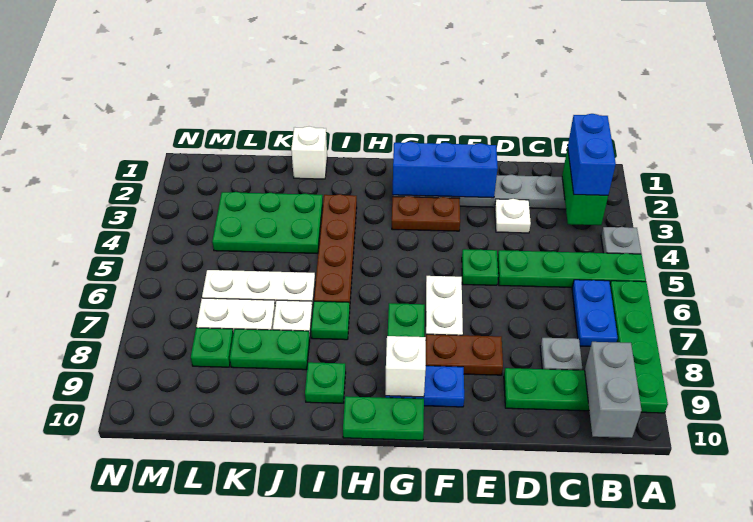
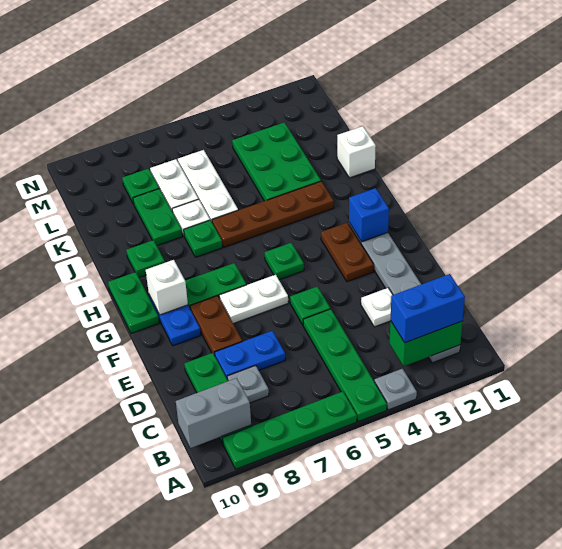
blue 1x2 plate [572,280,618,346] -> blue 1x2 plate moved to [215,331,285,378]
blue 1x3 brick [393,142,498,198] -> blue 1x1 brick [349,188,389,242]
none -> green 1x1 plate [265,243,304,280]

